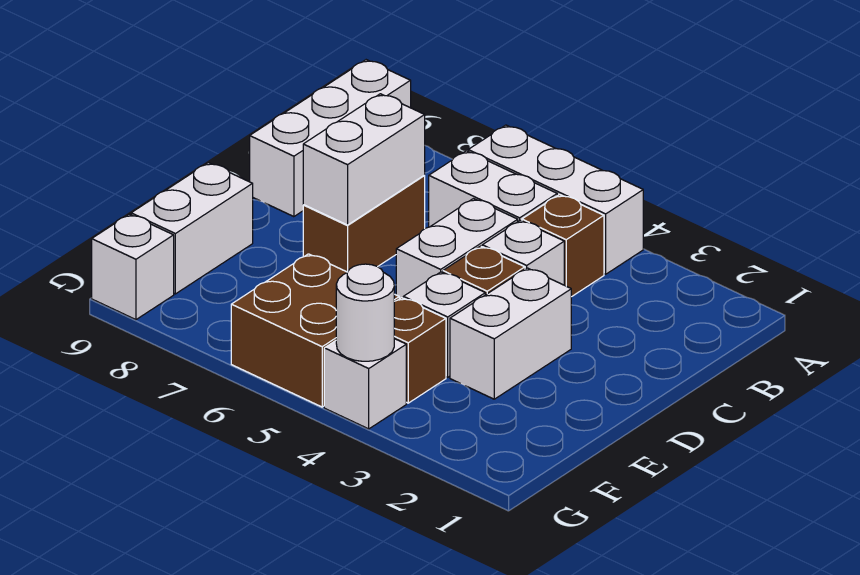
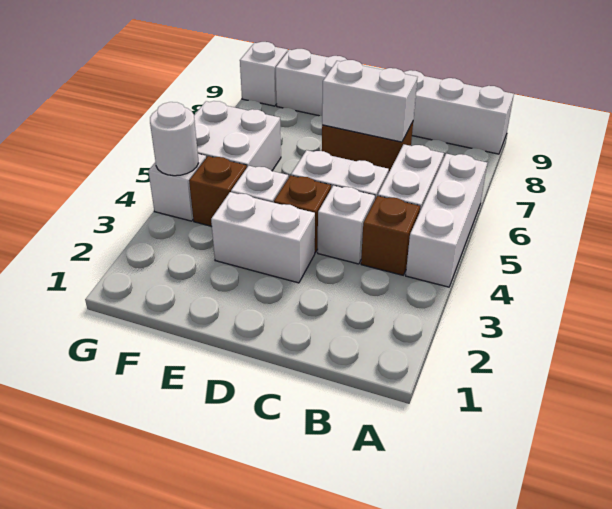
brown 2x2 brick [231,254,399,407] -> white 2x2 brick [194,101,281,171]

